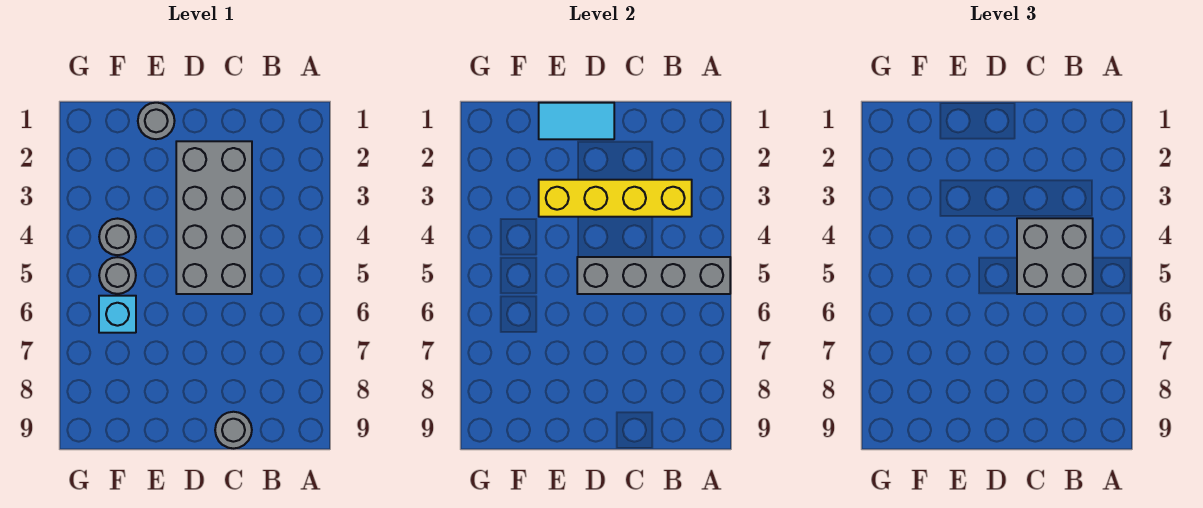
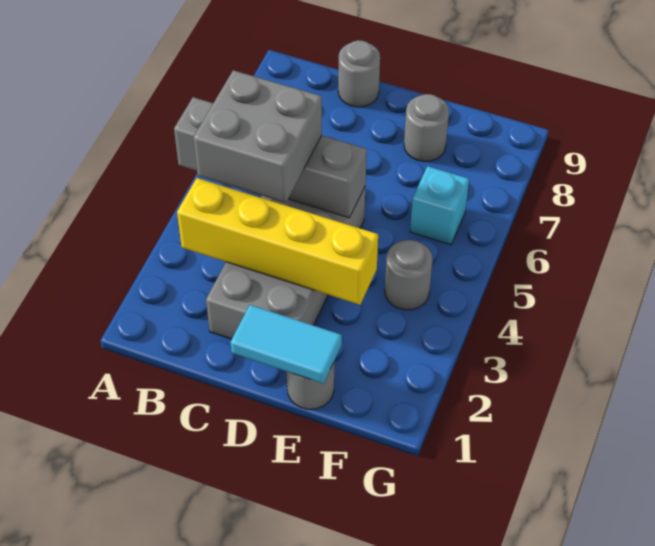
grey 1x1 round brick [99,257,136,294] -> grey 1x1 round brick moved to [404,94,449,162]

